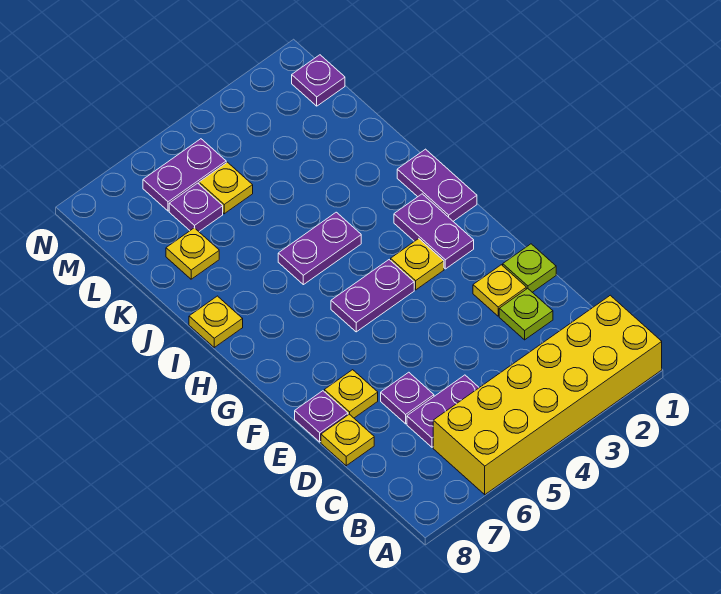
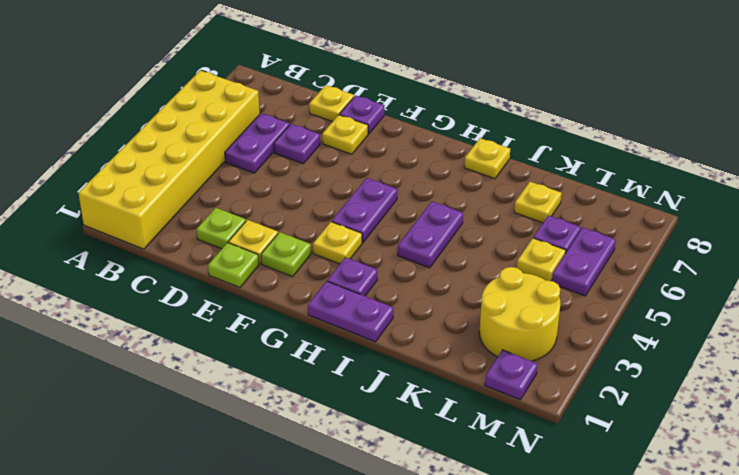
none -> lime 1x1 plate [261,232,311,277]
purple 1x2 plate [394,194,474,269] -> purple 1x1 plate [327,257,377,296]
none -> yellow 2x2 round brick [479,267,560,361]

